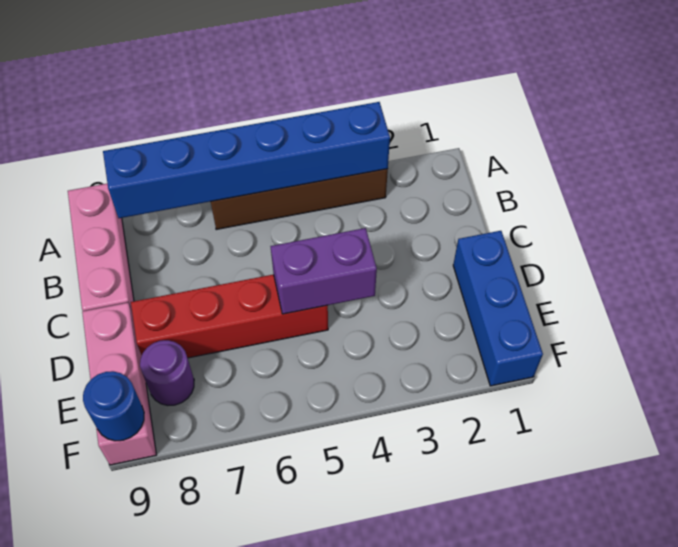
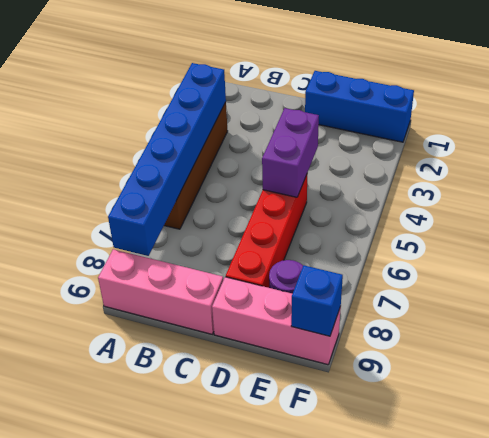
blue 1x1 round brick [83,371,144,441] -> blue 1x1 brick [291,265,343,336]

